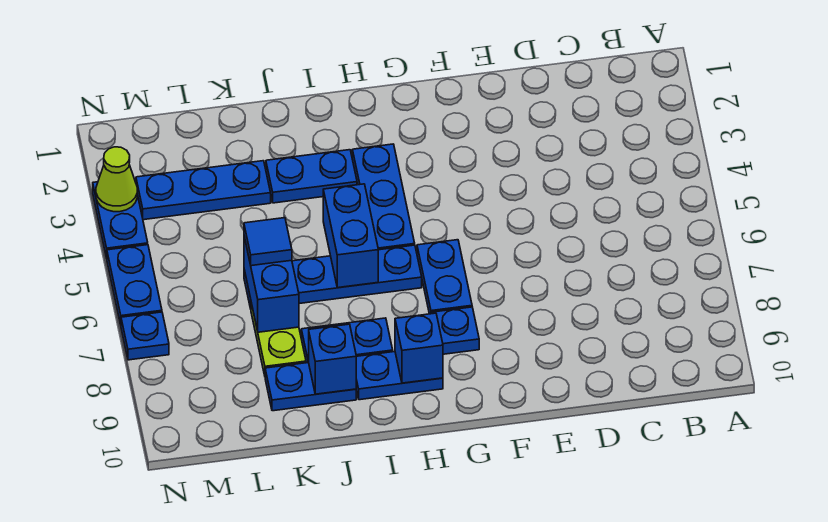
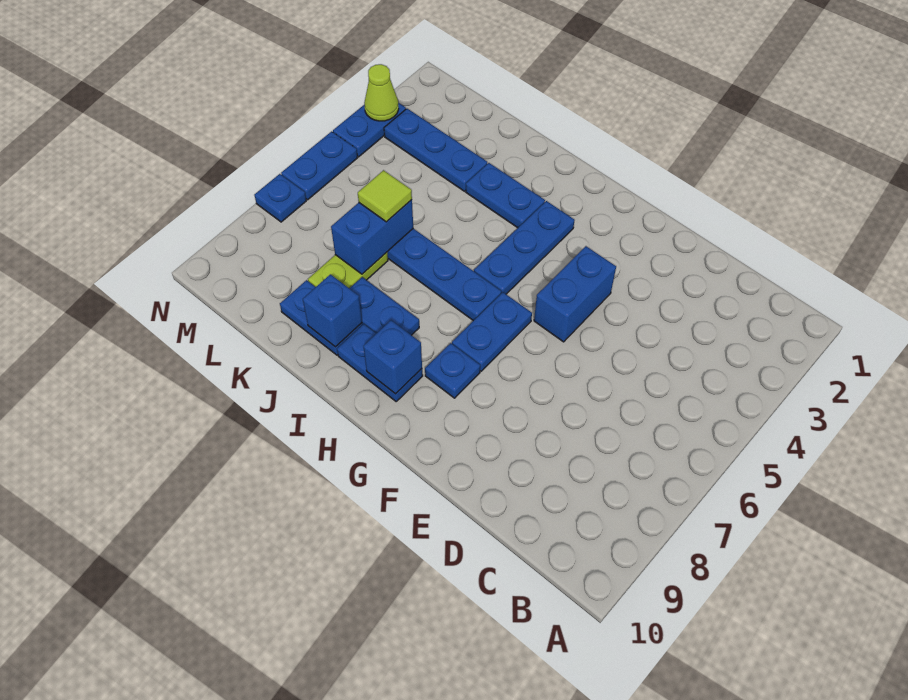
blue 1x2 brick [323,184,378,288] -> blue 1x2 brick moved to [534,246,616,342]
blue 1x1 tile [244,218,292,266] -> lime 1x1 tile [358,170,412,222]

